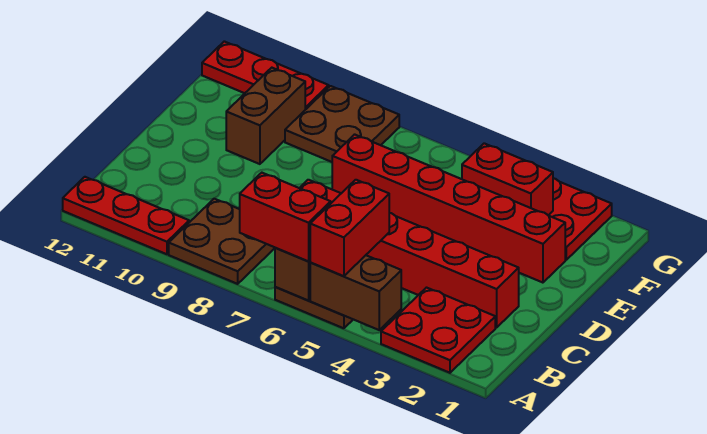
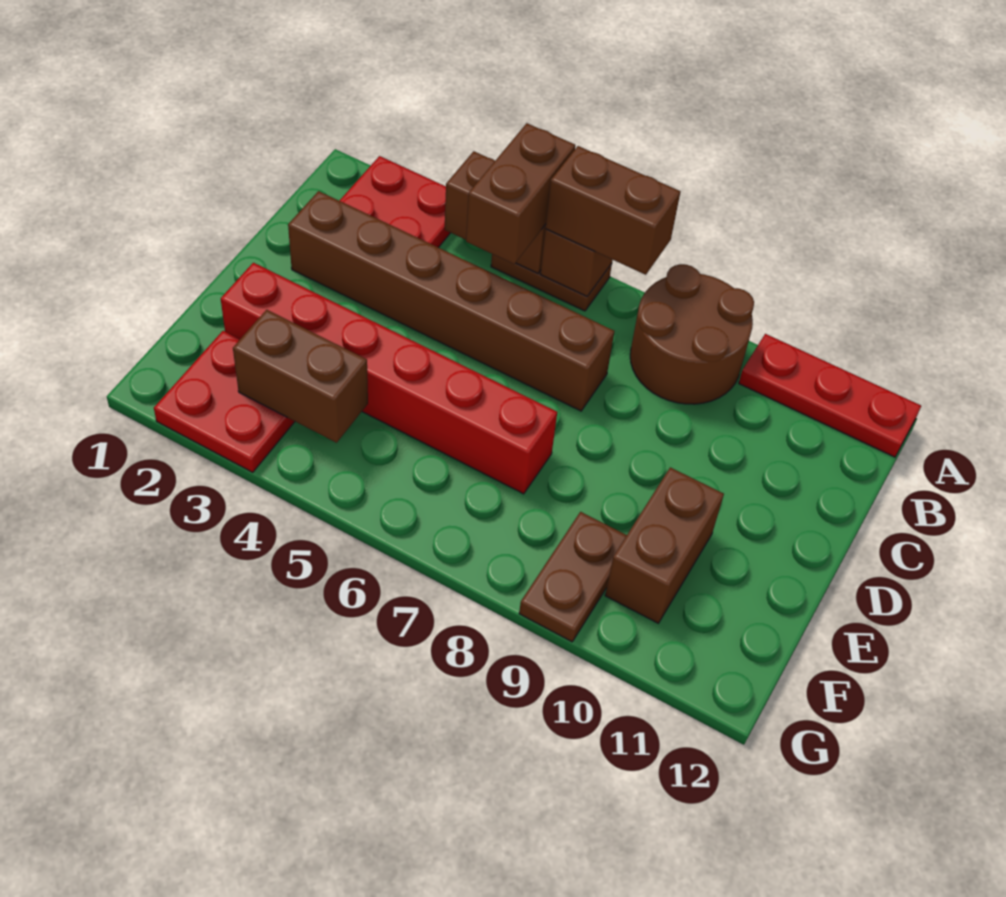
red 1x2 brick [310,180,389,276] -> brown 1x2 brick [466,123,575,264]
red 1x2 brick [240,173,331,262] -> brown 1x2 brick [546,146,680,275]
brown 2x2 plate [169,199,275,284] -> brown 2x2 round brick [630,264,754,404]
red 1x6 brick [300,180,519,328] -> brown 1x6 brick [288,191,614,411]
red 1x2 brick [462,143,553,215] -> brown 1x2 brick [233,310,368,443]
brown 2x2 plate [285,86,399,162] -> brown 1x2 plate [519,512,627,642]
red 1x3 plate [202,41,329,110] -> none

